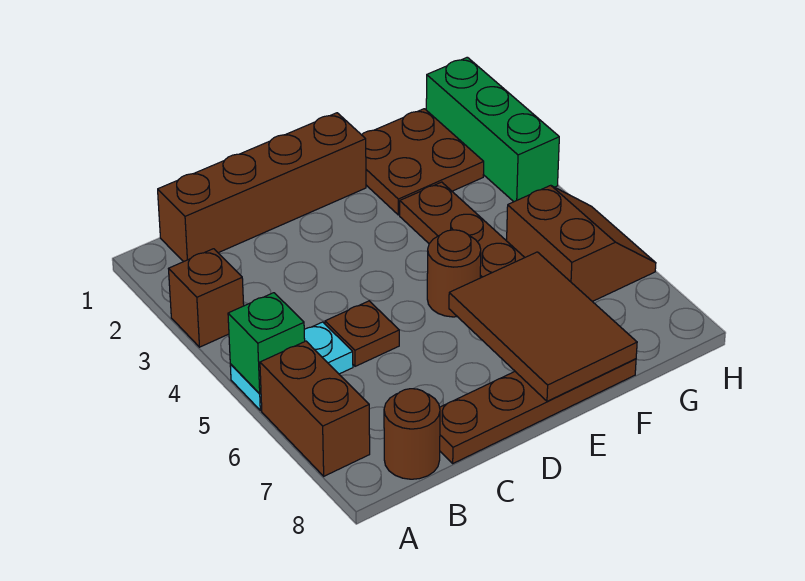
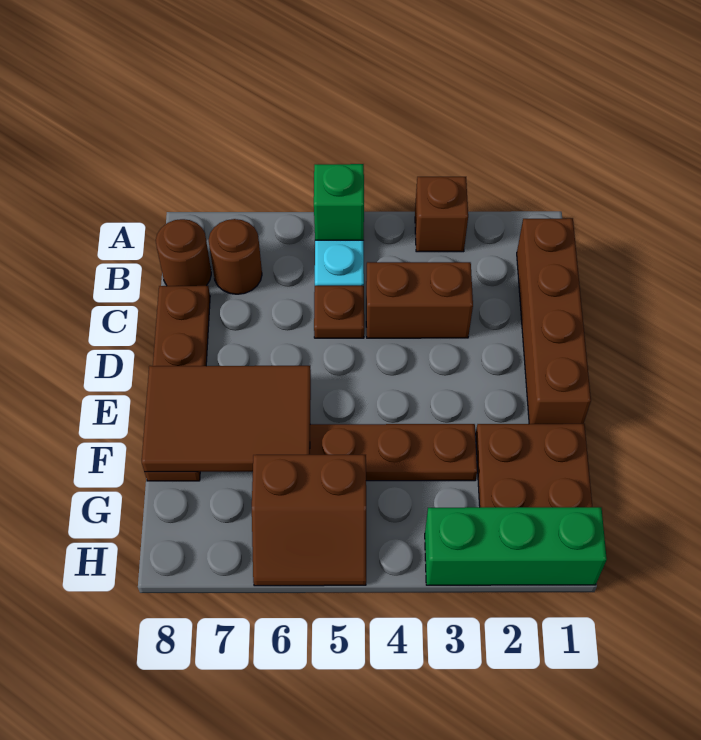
brown 1x2 brick [260,341,370,476] -> brown 1x2 brick moved to [366,262,473,338]
brown 1x1 round brick [427,230,481,317] -> brown 1x1 round brick moved to [209,219,262,294]

